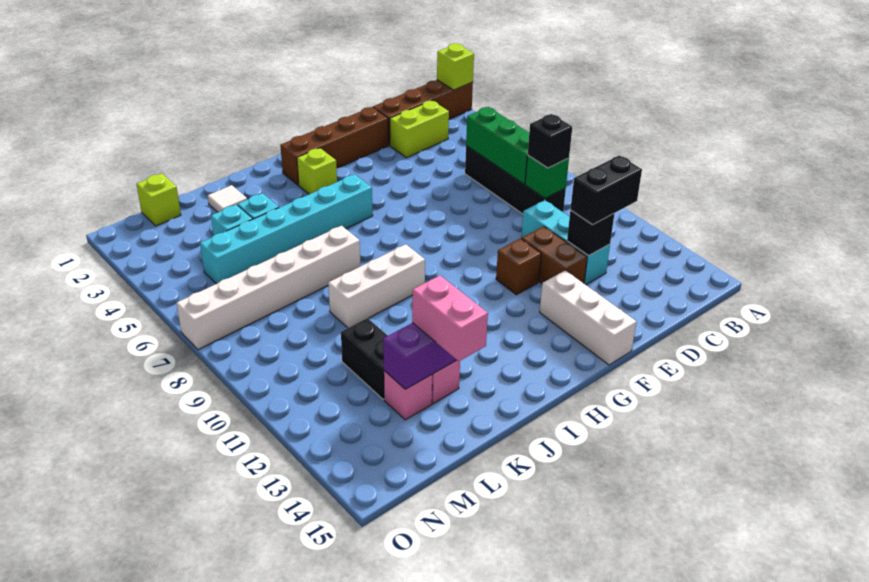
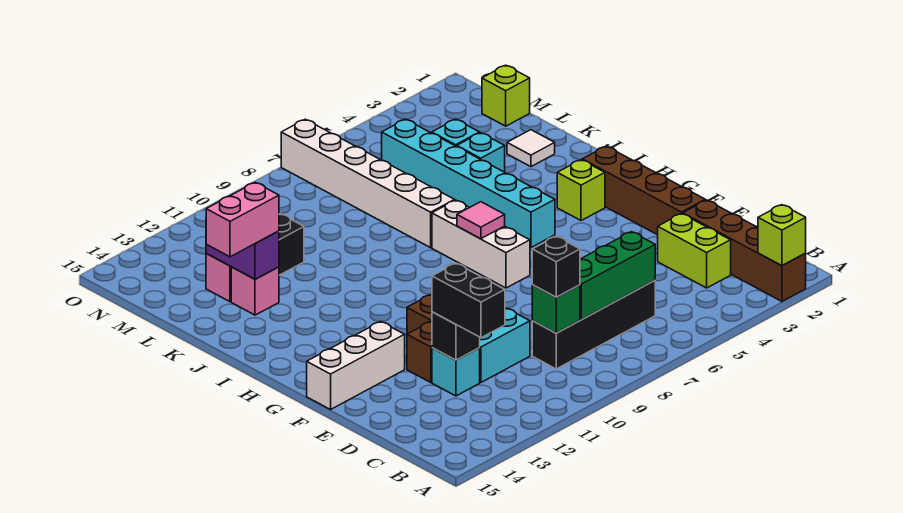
none -> pink 1x1 tile [457,202,505,239]
white 1x3 brick [328,244,425,328] -> white 1x3 brick moved to [432,200,530,288]

